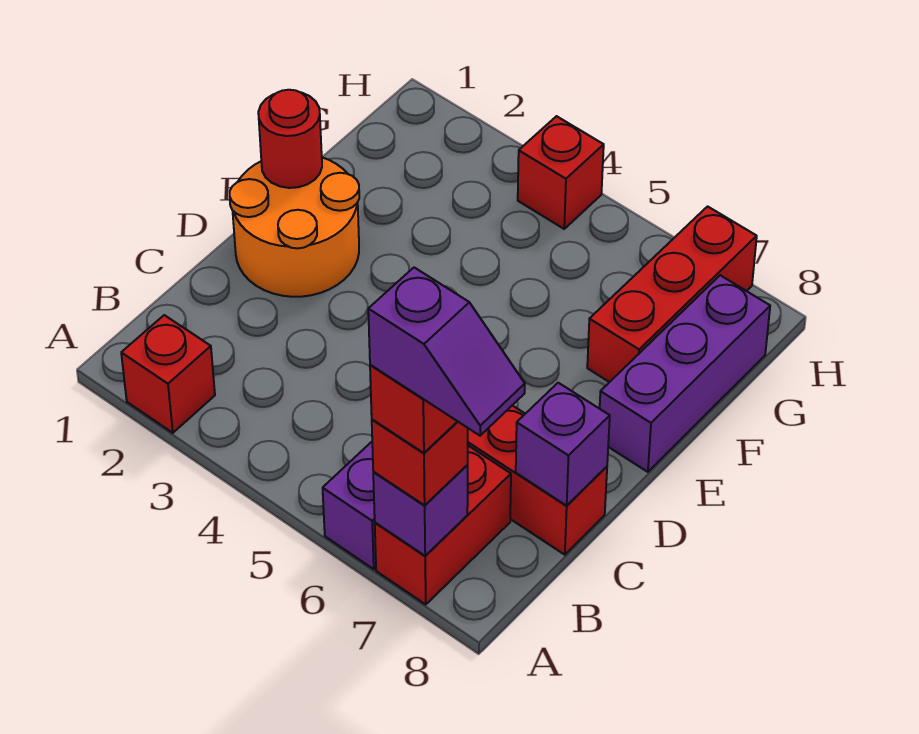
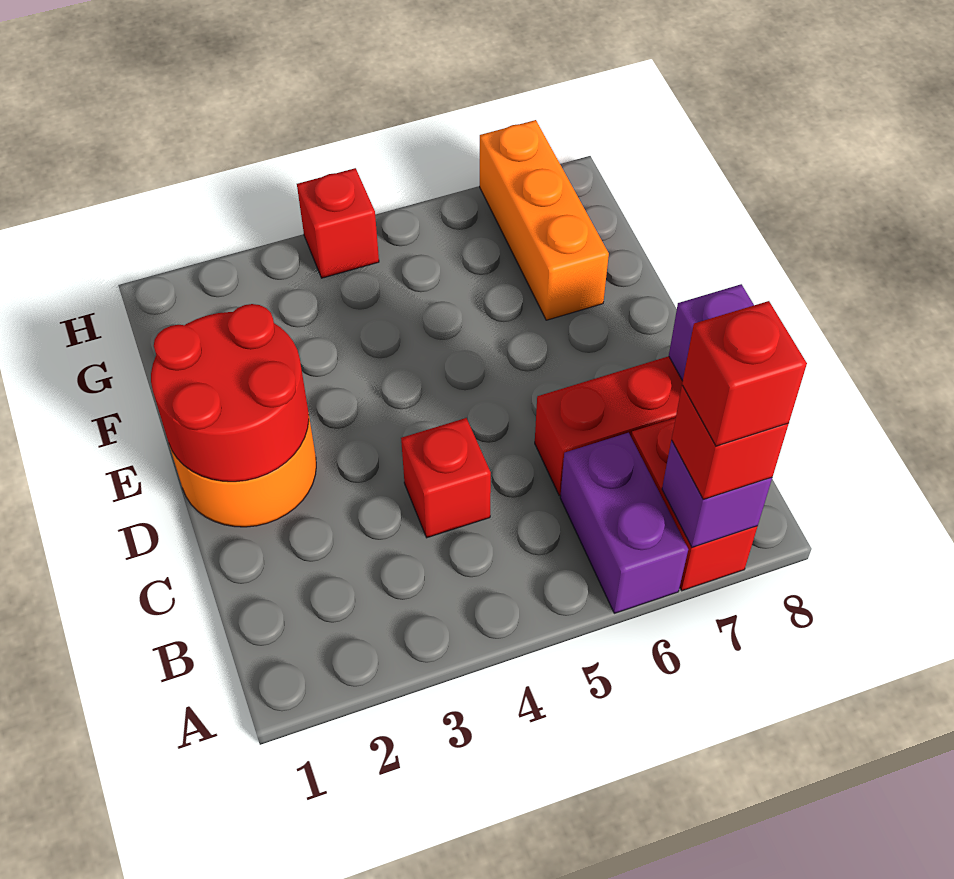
red 1x1 brick [121,315,215,433] -> red 1x1 brick moved to [401,418,491,538]
purple 1x2 slope [368,268,525,436] -> none
red 1x1 round brick [258,90,322,188] -> red 2x2 round brick [151,304,309,482]
purple 1x3 brick [600,275,770,472] -> none
red 1x3 brick [587,206,757,382] -> orange 1x3 brick [480,120,609,320]

